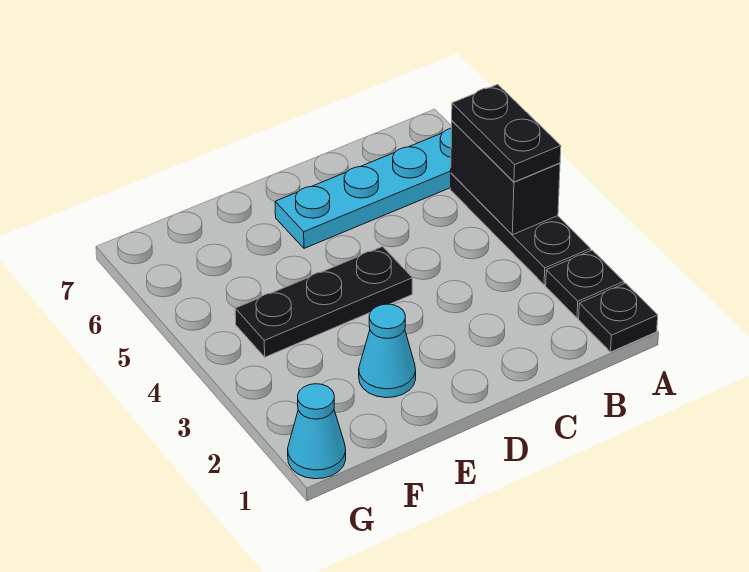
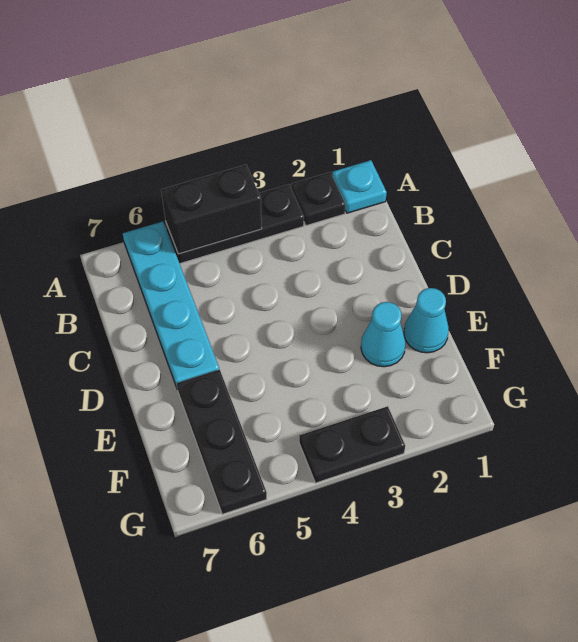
black 1x1 plate [579,283,658,352] -> cyan 1x1 plate [332,160,387,213]
black 1x2 plate [452,84,561,182] -> black 1x2 plate moved to [299,406,405,483]
black 1x3 plate [235,247,412,357] -> black 1x3 plate moved to [177,370,267,514]
cyan 1x1 cone [288,384,346,479] -> cyan 1x1 cone moved to [404,288,449,353]

